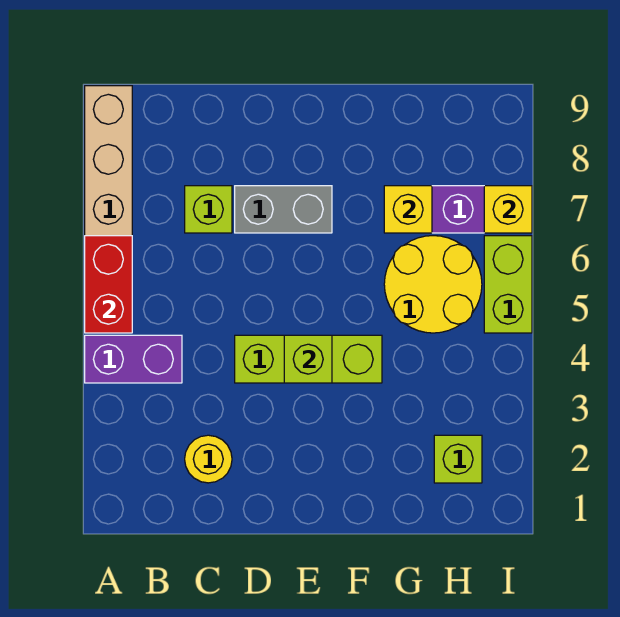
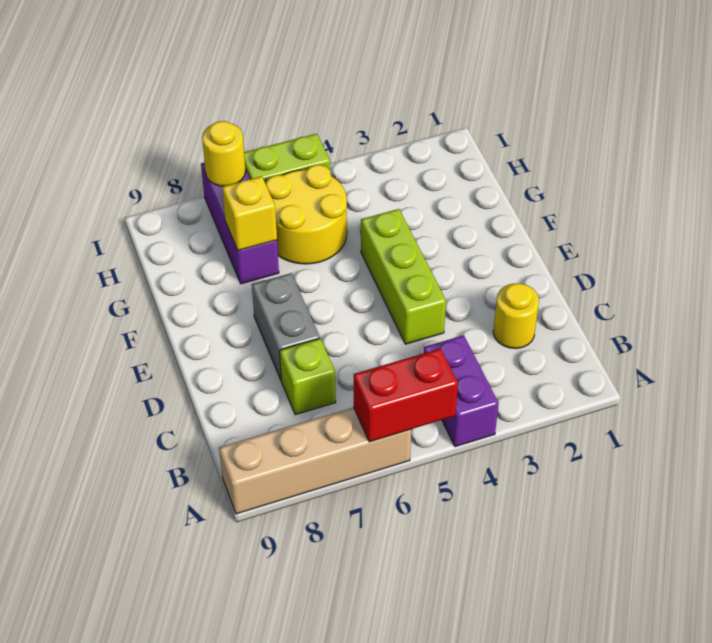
lime 1x1 brick [284,335,332,383] -> none
lime 1x1 brick [434,435,482,483] -> none
yellow 1x1 brick [484,186,532,233] -> yellow 1x1 round brick [202,121,246,186]

